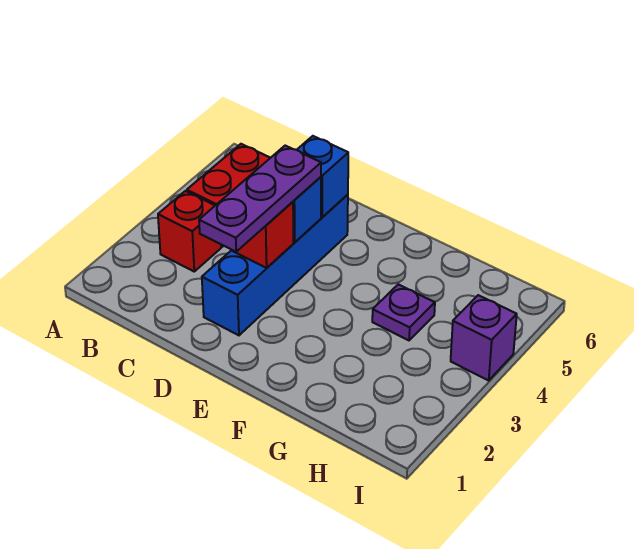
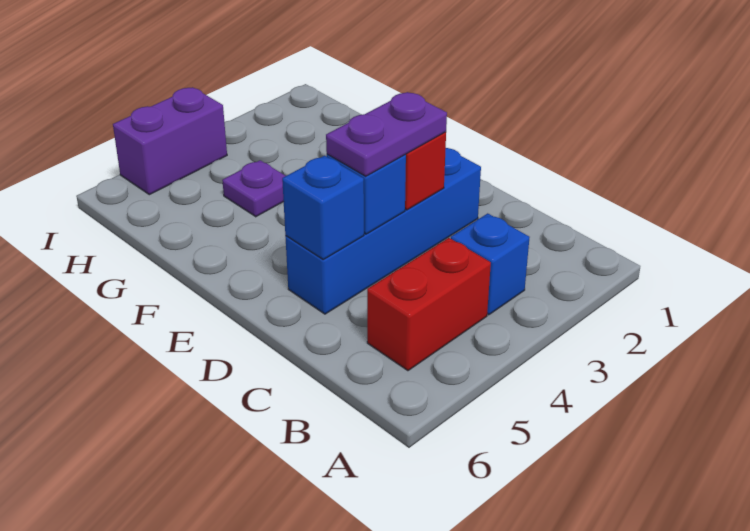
red 1x1 brick [158,191,221,271] -> blue 1x1 brick [451,213,530,315]
purple 1x3 plate [199,146,321,252] -> purple 1x2 plate [326,92,447,176]
purple 1x1 brick [451,295,517,380] -> purple 1x2 brick [113,87,227,195]

